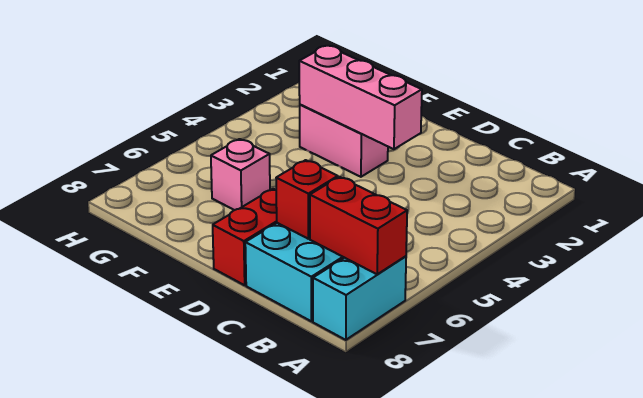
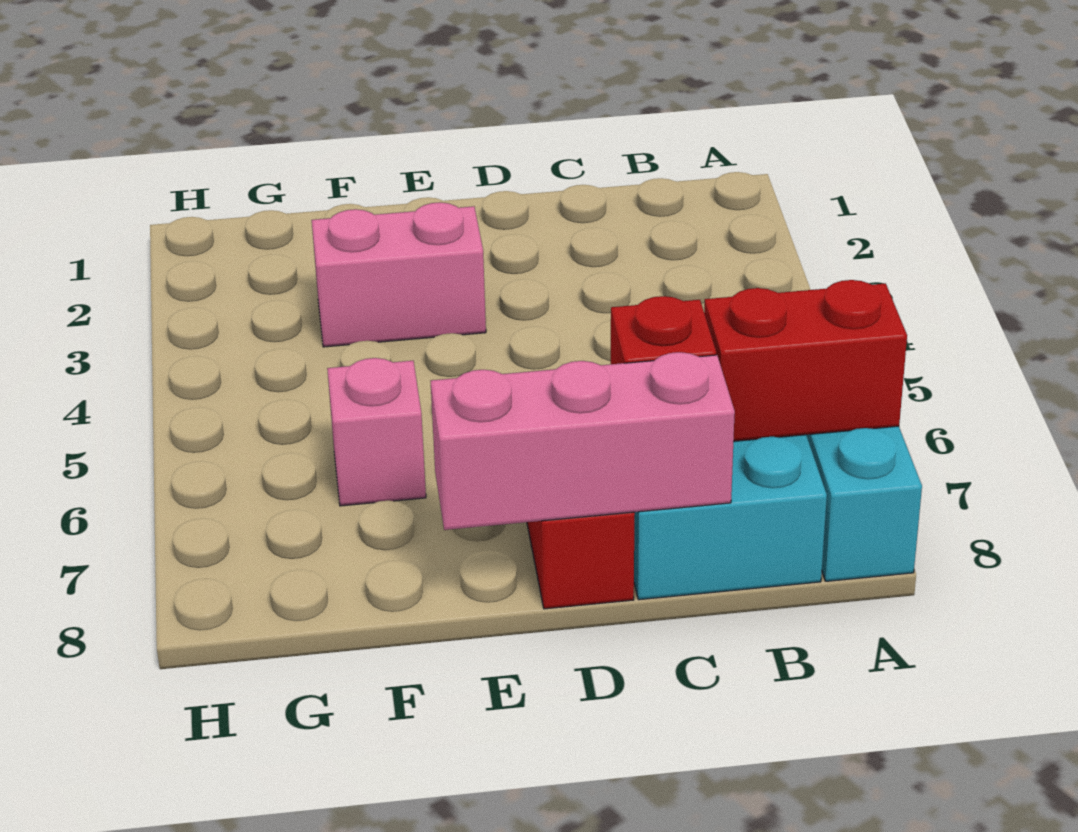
pink 1x3 brick [299,46,422,149] -> pink 1x3 brick moved to [431,352,735,530]

